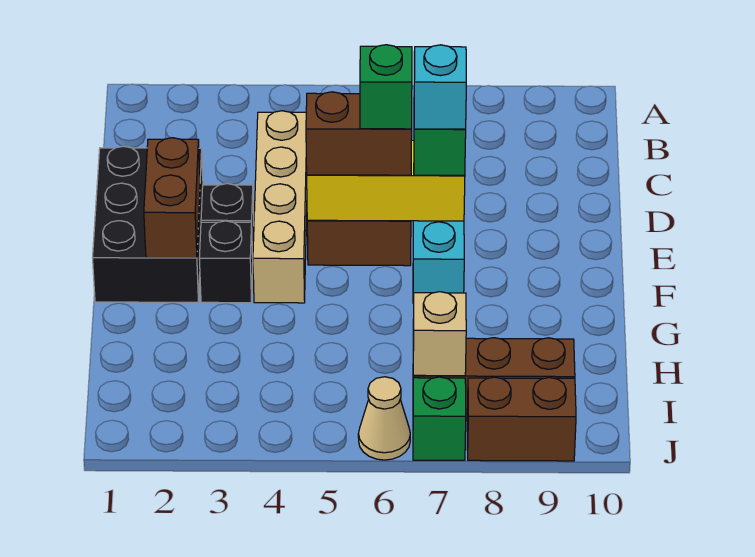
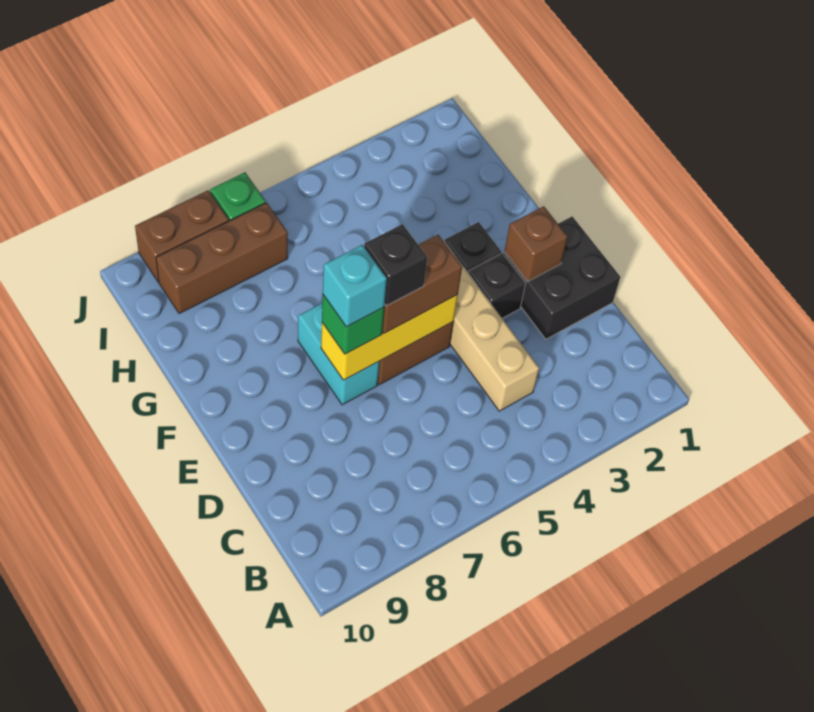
black 2x3 brick [93,146,203,302] -> black 2x2 brick [504,217,620,339]
brown 1x2 brick [144,138,200,258] -> brown 1x1 brick [504,206,568,282]
green 1x1 brick [360,45,412,129] -> black 1x1 brick [364,224,427,306]
tan 1x1 brick [413,292,466,376] -> none
tan 1x1 cone [358,377,410,460] -> none

